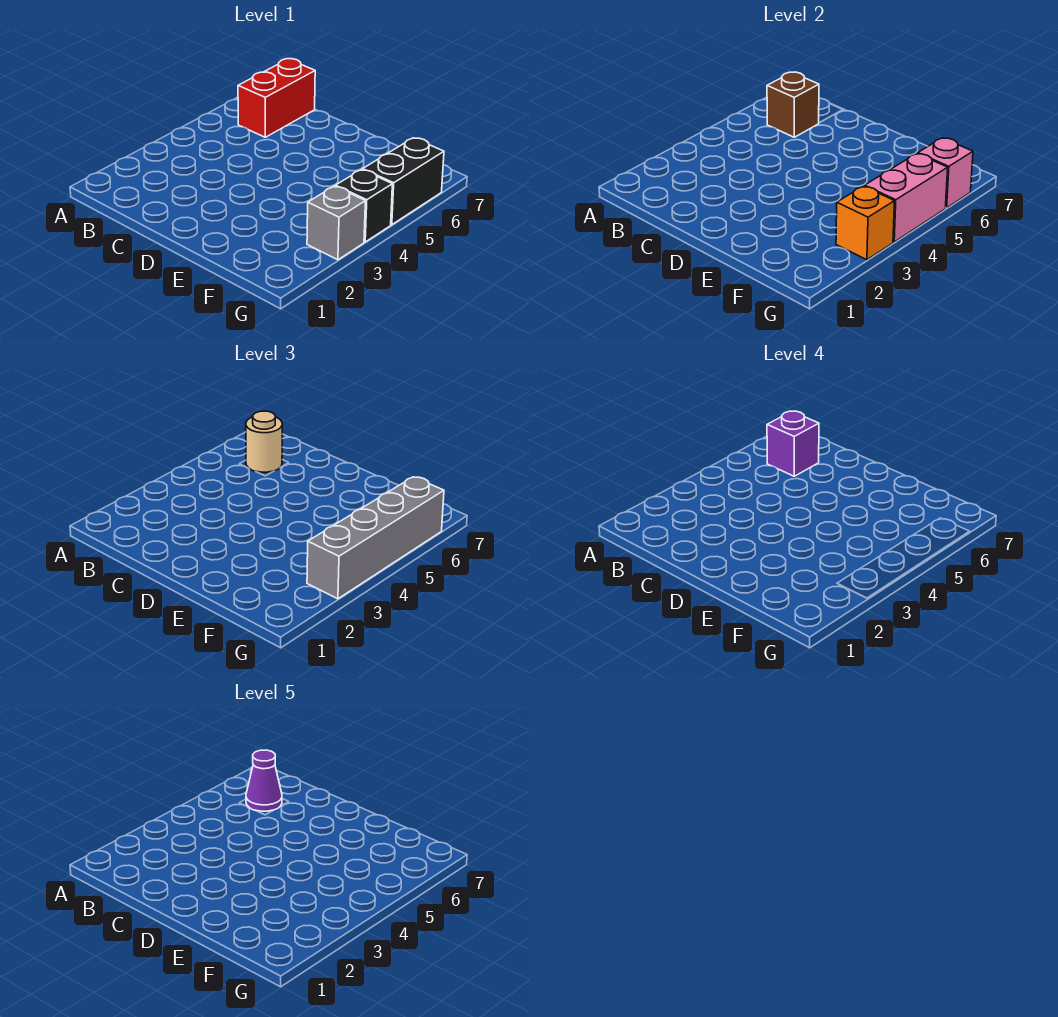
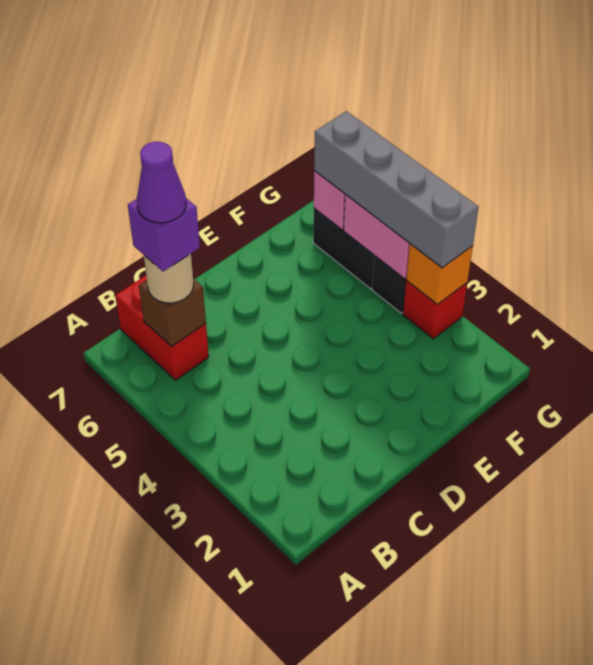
grey 1x1 brick [307,186,365,260] -> red 1x1 brick [403,281,467,339]

